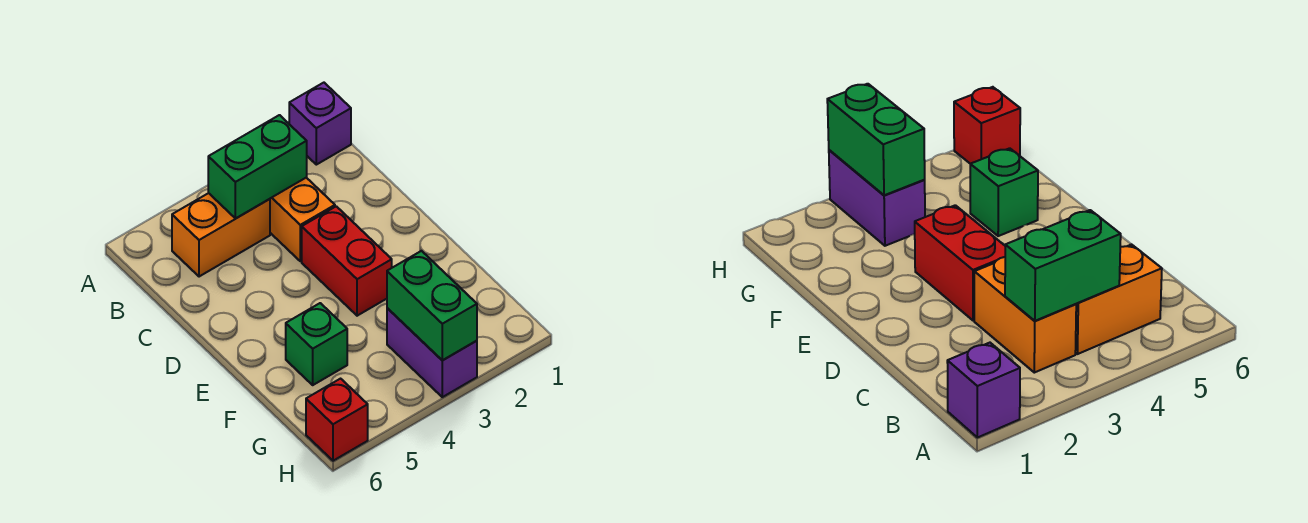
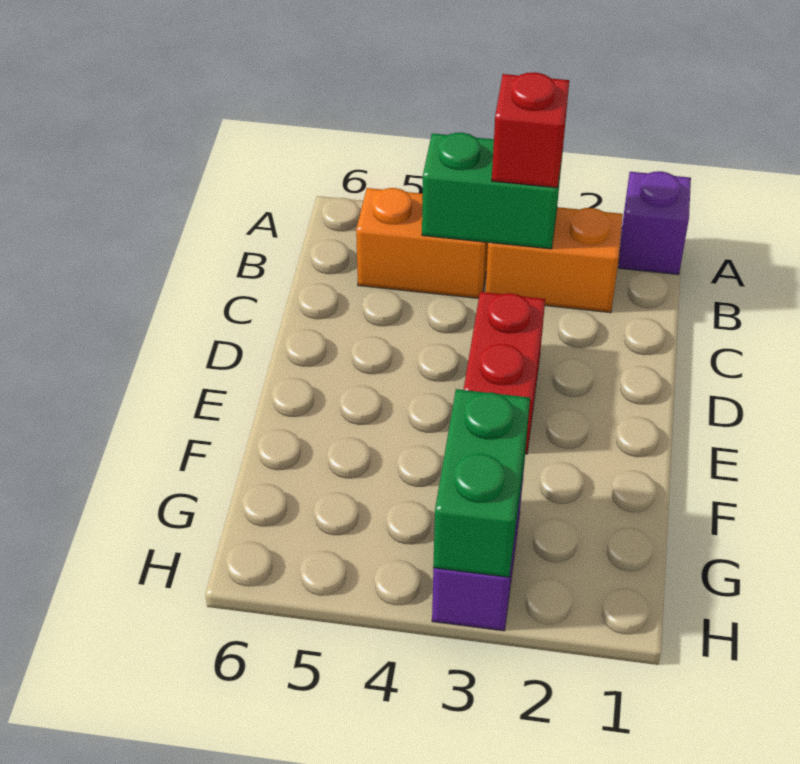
orange 1x2 brick [270,178,335,261] -> orange 1x2 brick turned to [485,207,623,313]
green 1x1 brick [286,303,347,385] -> none
red 1x1 brick [306,379,368,461] -> red 1x1 brick moved to [492,72,569,188]

